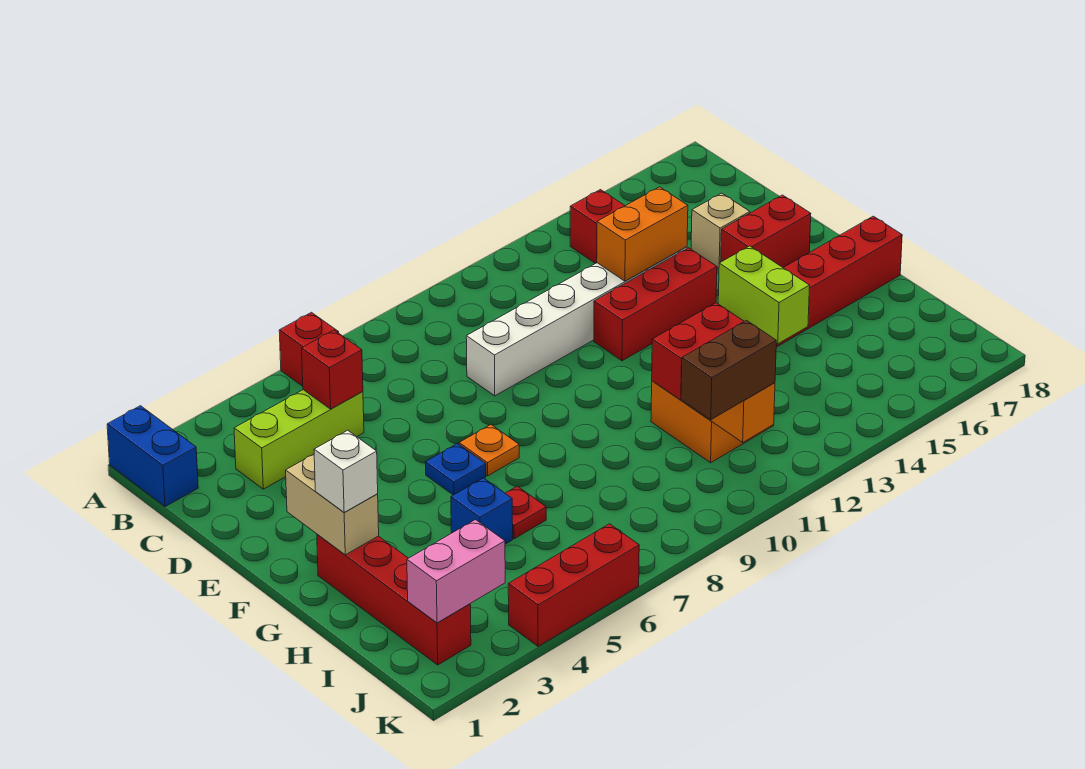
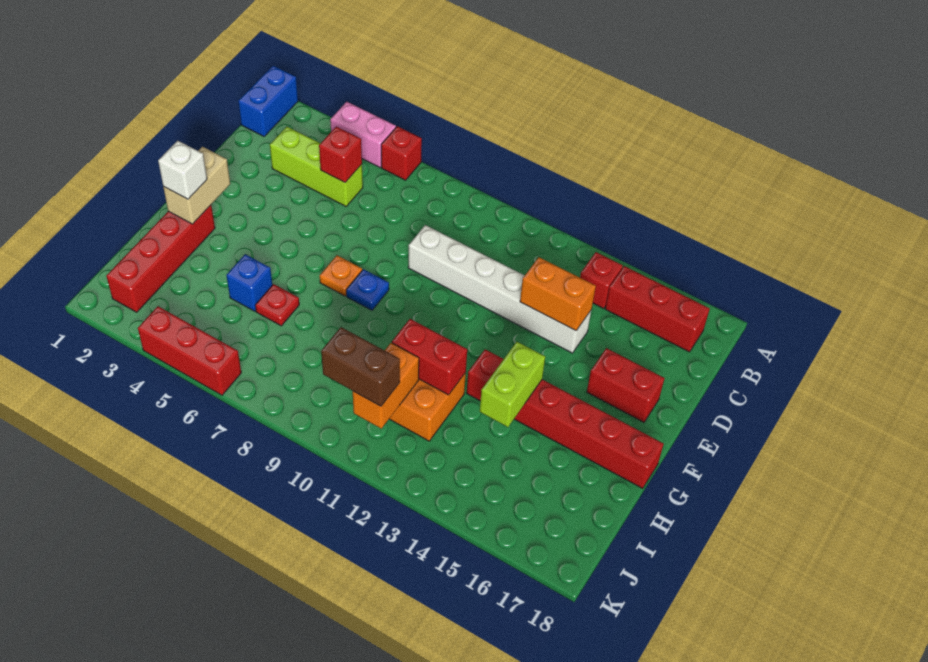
tan 1x1 brick [691,193,750,268] -> none
red 1x3 brick [594,248,717,361] -> red 1x3 brick moved to [605,266,710,352]
blue 1x1 plate [425,444,486,495] -> blue 1x1 plate moved to [346,269,389,310]
pink 1x2 brick [407,520,505,623] -> pink 1x2 brick moved to [330,102,396,167]

